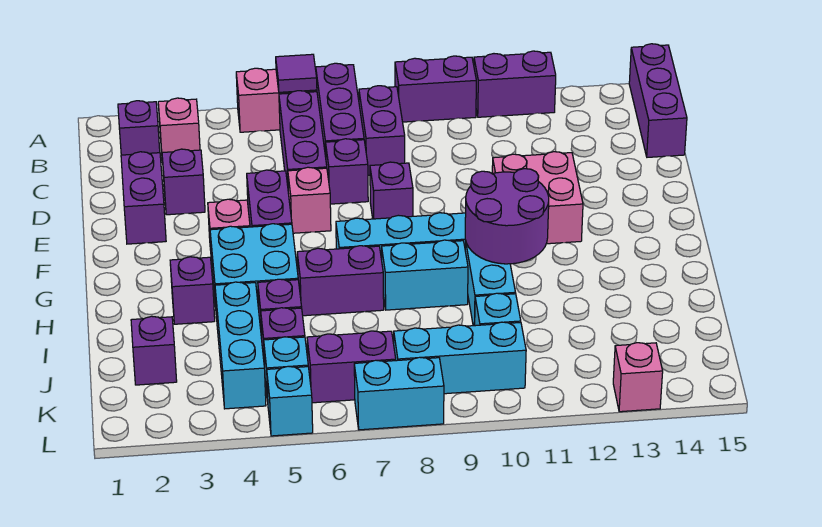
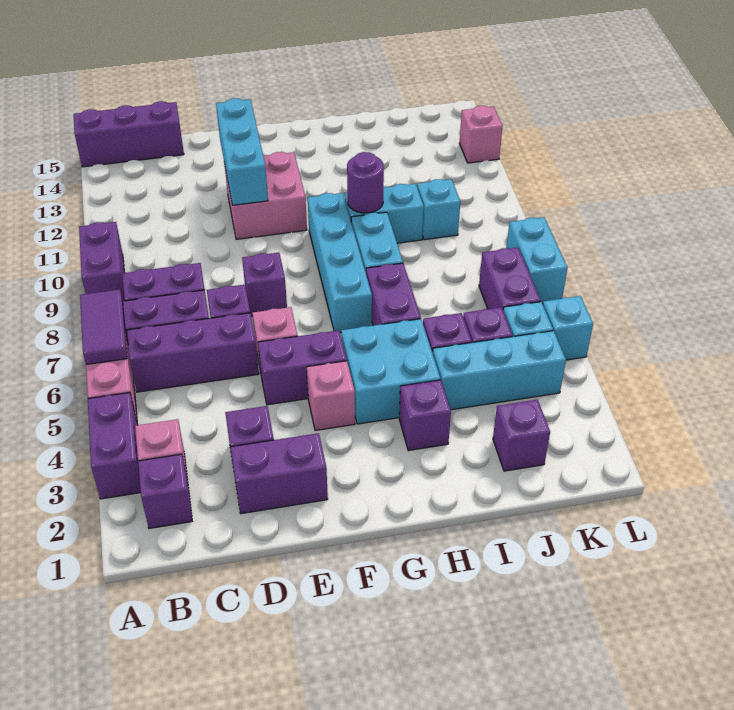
purple 1x1 tile [276,54,317,92] -> purple 1x2 tile [80,289,127,365]
purple 1x2 brick [474,51,556,117] -> purple 1x2 brick moved to [88,393,141,499]
purple 2x2 round brick [465,169,549,264] -> purple 1x1 round brick [347,152,384,213]
cyan 1x3 brick [394,322,526,394] -> cyan 1x3 brick moved to [216,98,268,205]

